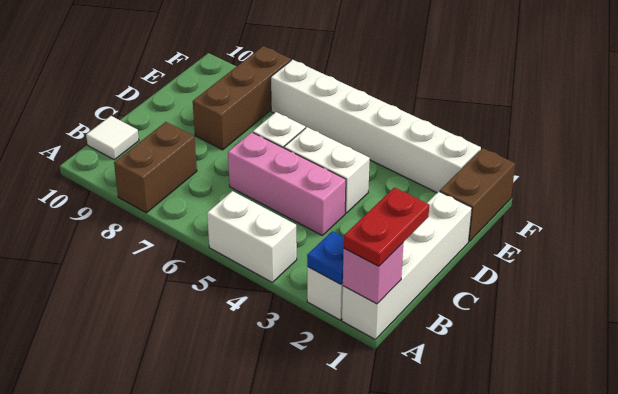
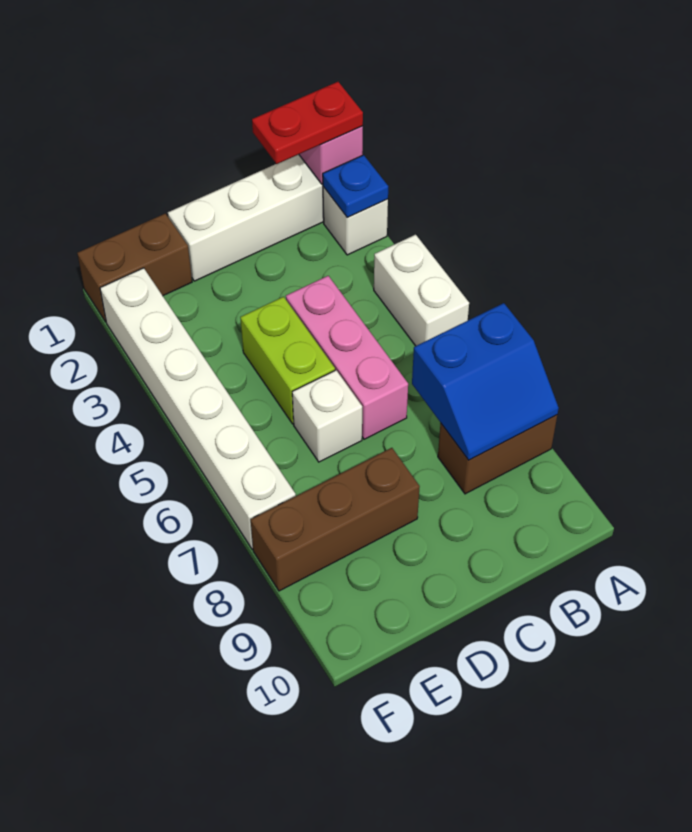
none -> blue 2x2 slope [412,303,559,460]
white 1x1 tile [86,116,139,160] -> none
white 1x2 brick [284,127,370,213] -> lime 1x2 brick [240,297,335,424]

